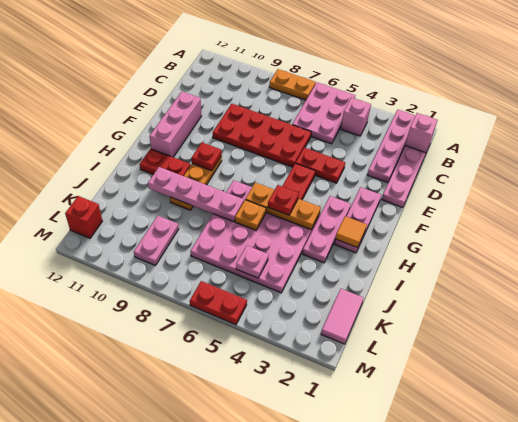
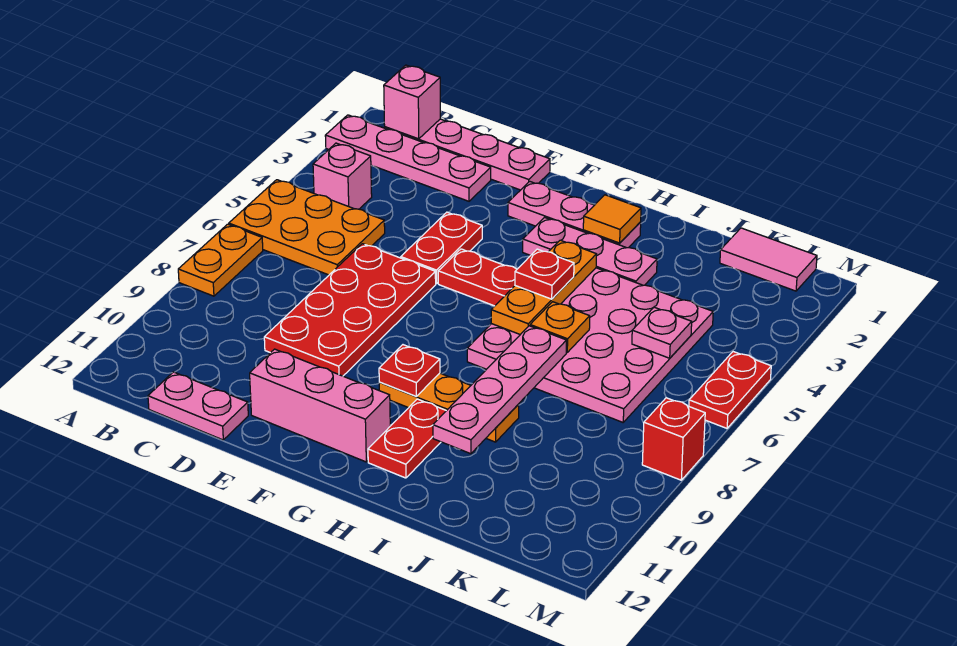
pink 2x3 plate [292,82,355,144] -> orange 2x3 plate [229,180,385,275]
pink 1x2 plate [134,216,179,266] -> pink 1x2 plate moved to [148,372,248,440]
red 1x1 brick [65,196,102,238] -> red 1x1 brick moved to [642,398,705,480]

